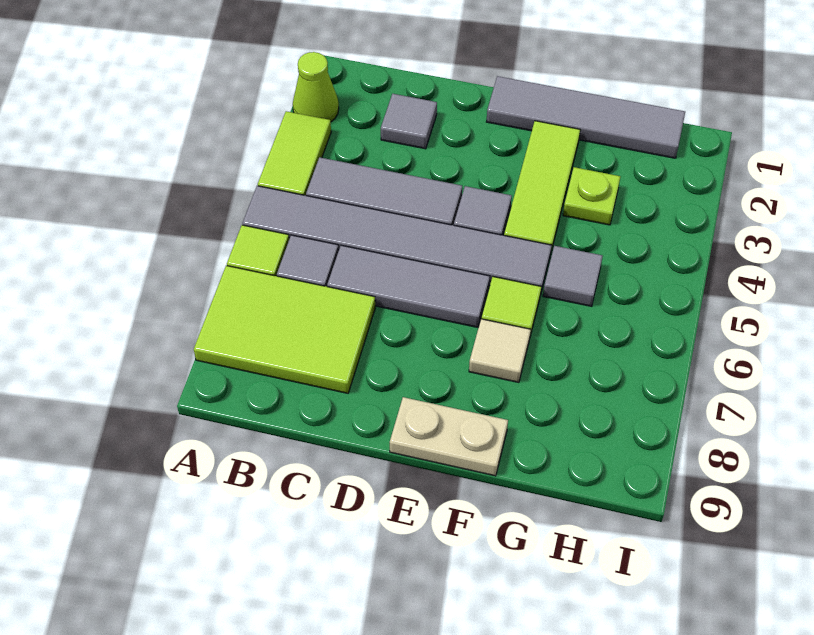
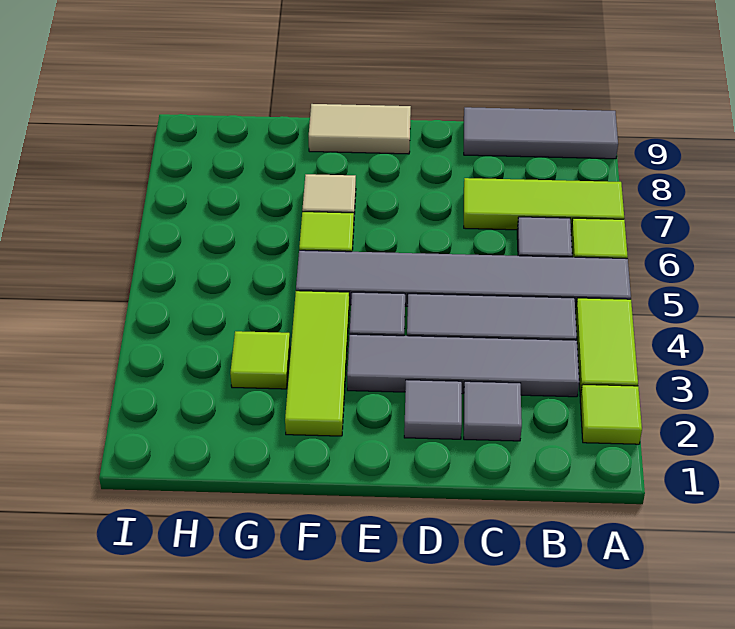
lime 1x1 cone [293,52,339,122] -> lime 1x1 tile [580,385,642,444]
lime 2x3 tile [194,266,375,393] -> lime 1x3 tile [464,178,624,230]
grey 1x3 tile [327,245,490,327] -> grey 1x3 tile moved to [464,107,618,159]
grey 1x4 tile [486,76,685,158] -> grey 1x4 tile moved to [347,334,579,397]
tan 1x2 plate [390,397,508,476] -> tan 1x2 tile [309,104,411,154]
lime 1x1 plate [563,167,620,225] -> lime 1x1 tile [230,331,290,389]
grey 1x1 tile [543,246,603,306] -> grey 1x1 tile moved to [404,380,462,439]

